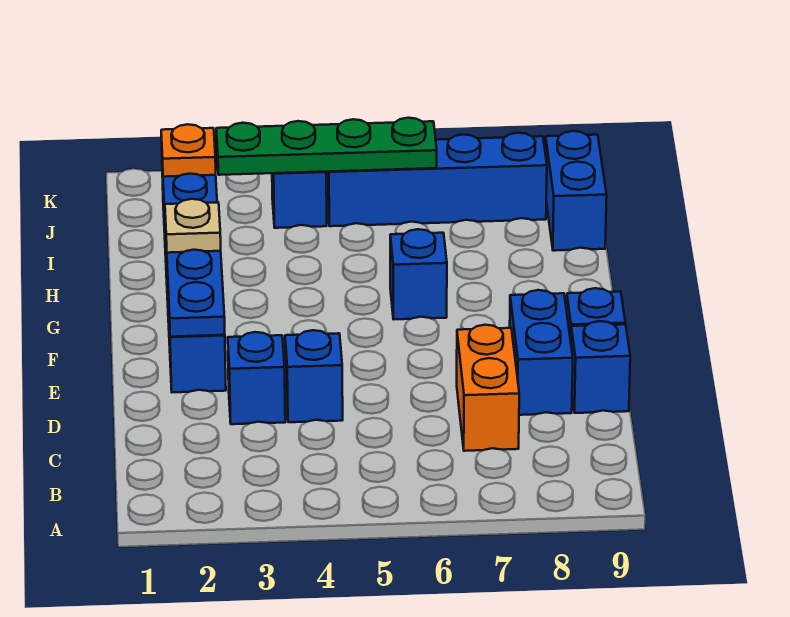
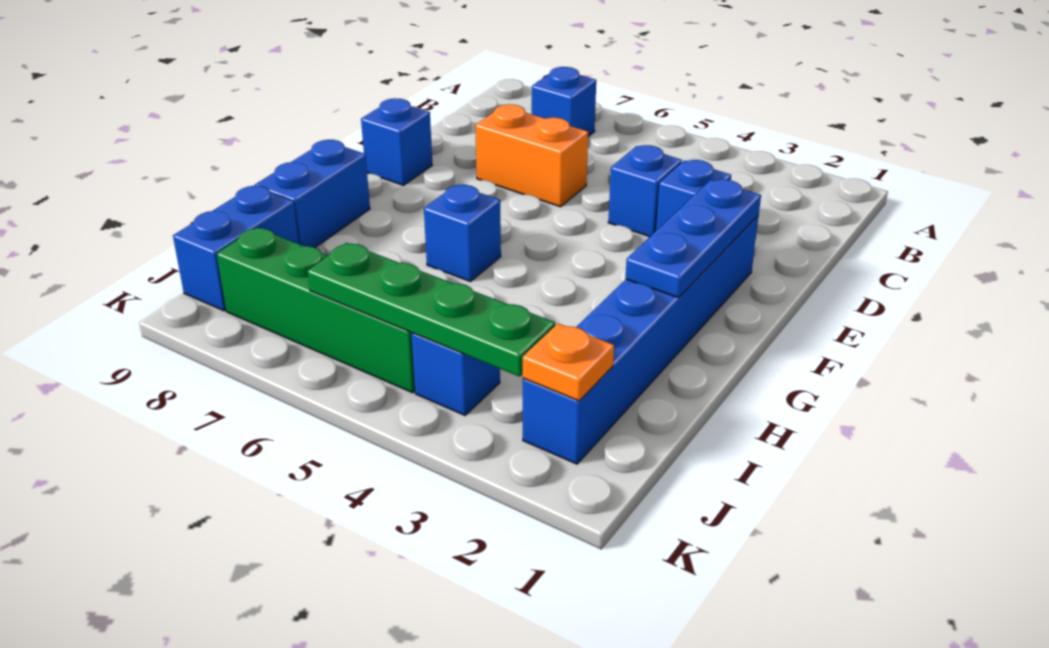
orange 1x2 brick [457,325,519,451] -> orange 1x2 brick turned to [475,104,588,207]
blue 1x2 brick [510,290,573,415] -> blue 1x2 brick moved to [255,140,370,248]
blue 1x1 brick [571,321,630,413] -> blue 1x1 brick moved to [532,67,596,136]
tan 1x1 plate [165,199,221,253] -> none
blue 1x4 brick [327,133,547,226] -> green 1x4 brick [217,228,415,393]

